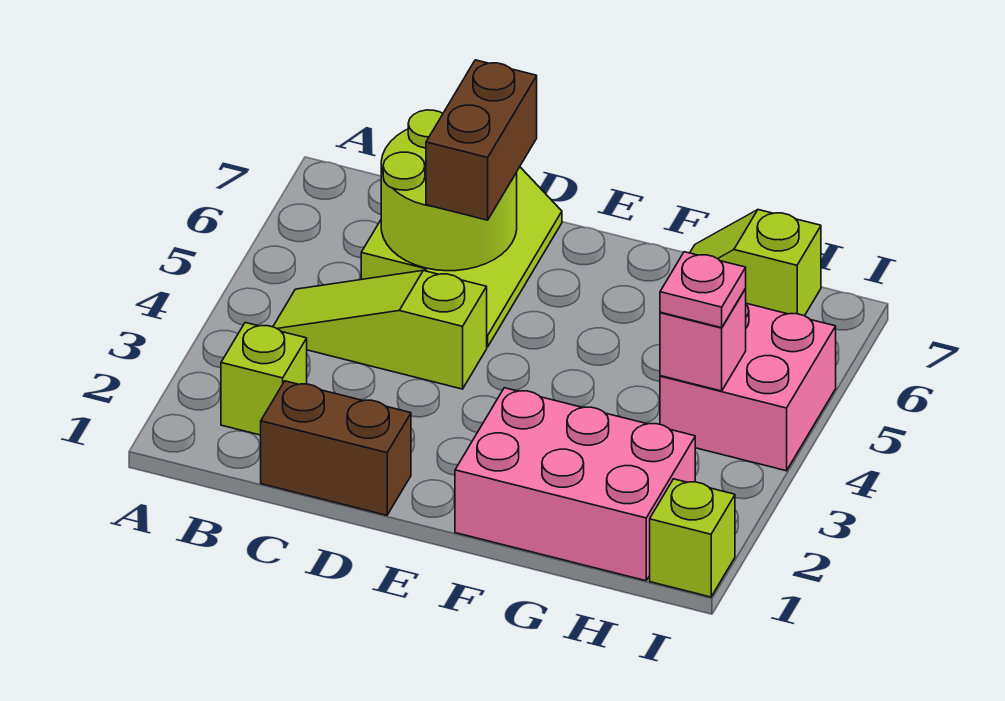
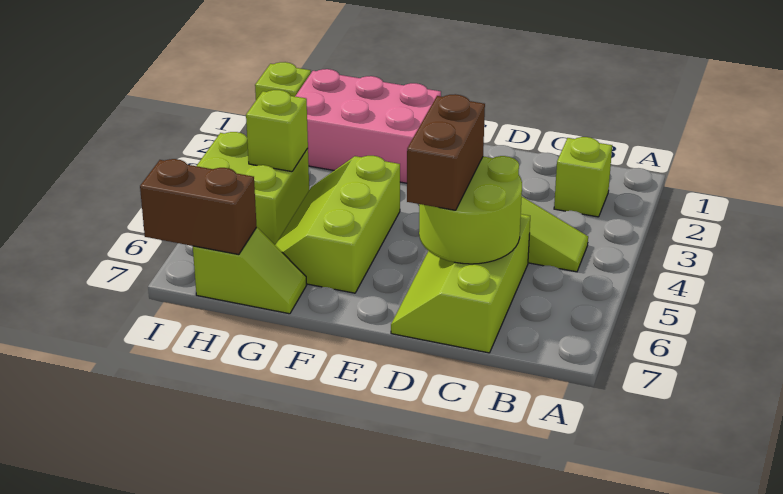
brown 1x2 brick [261,381,411,515] -> brown 1x2 brick moved to [140,159,257,255]
none -> lime 2x3 slope [275,156,400,293]
pink 2x2 brick [660,303,836,471] -> lime 2x2 brick [197,132,309,245]
pink 1x1 brick [660,289,746,391] -> lime 1x1 brick [246,90,308,172]
pink 1x1 plate [660,252,746,328] -> none

